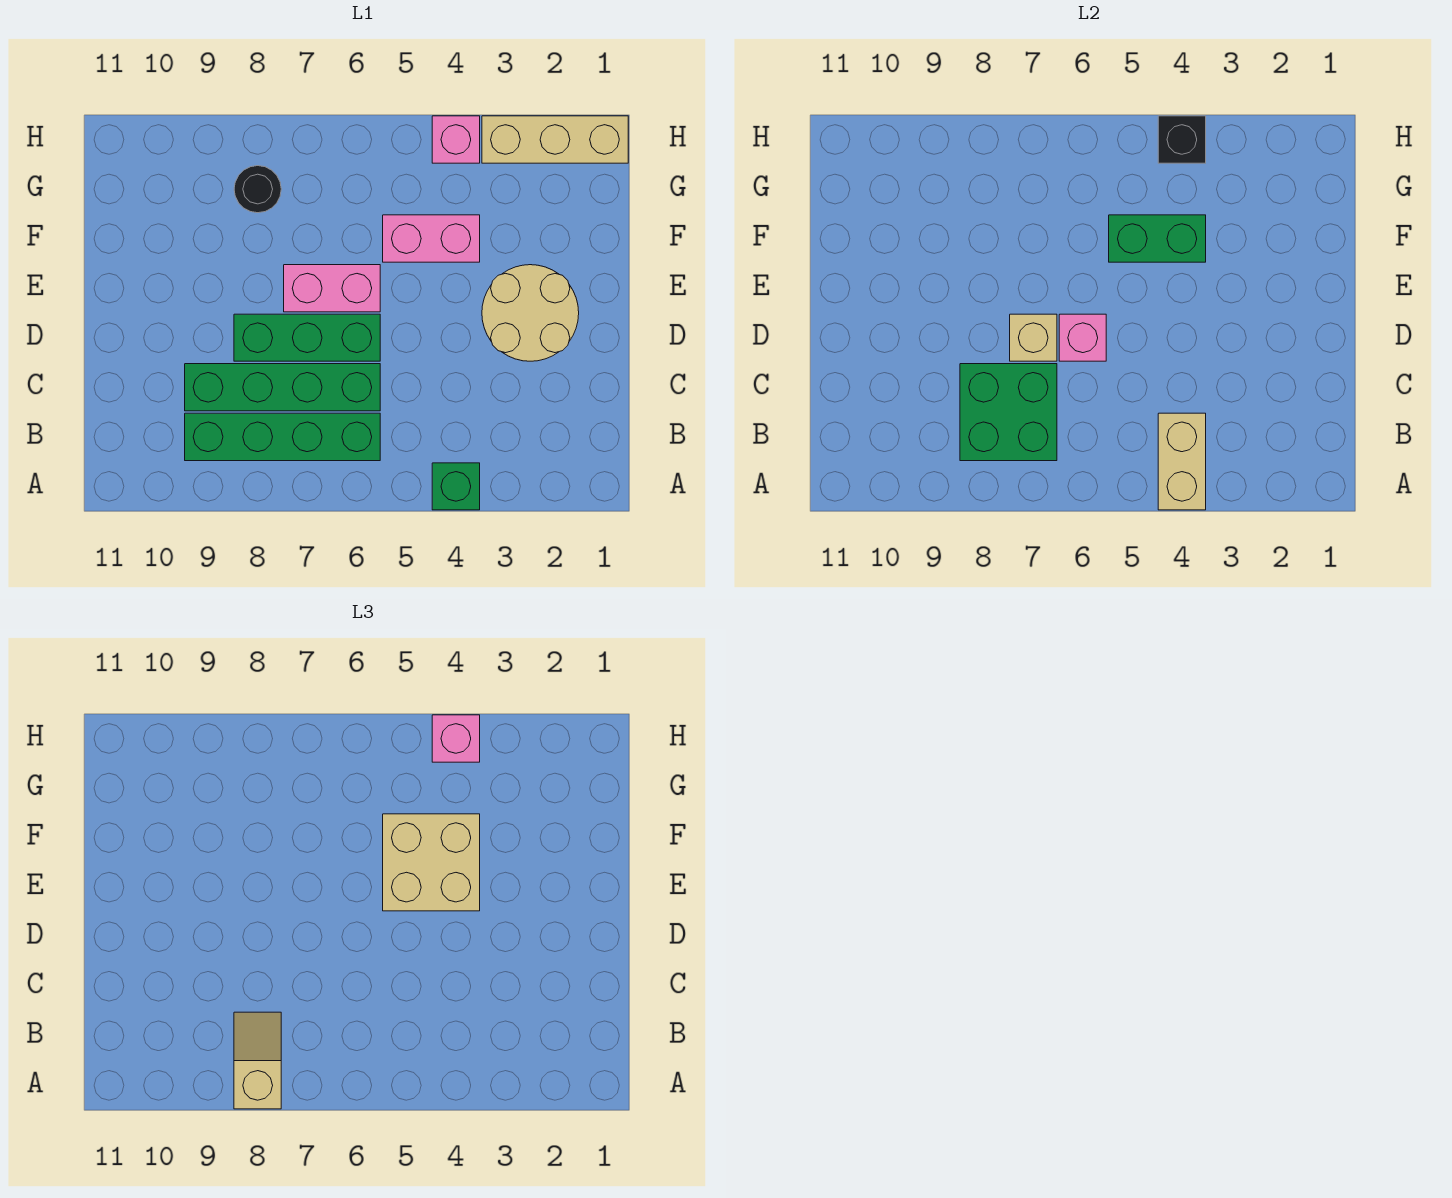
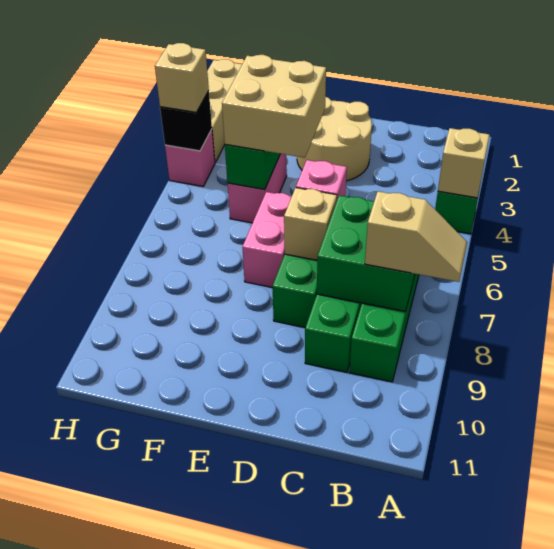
tan 1x2 brick [1158,413,1206,510] -> tan 1x1 brick [438,128,489,198]
tan 1x2 slope [234,1012,281,1109] -> tan 1x2 slope turned to [365,191,467,282]
black 1x1 round brick [234,166,281,213] -> none
pink 1x1 brick [432,715,480,762] -> tan 1x1 brick [155,43,209,112]

